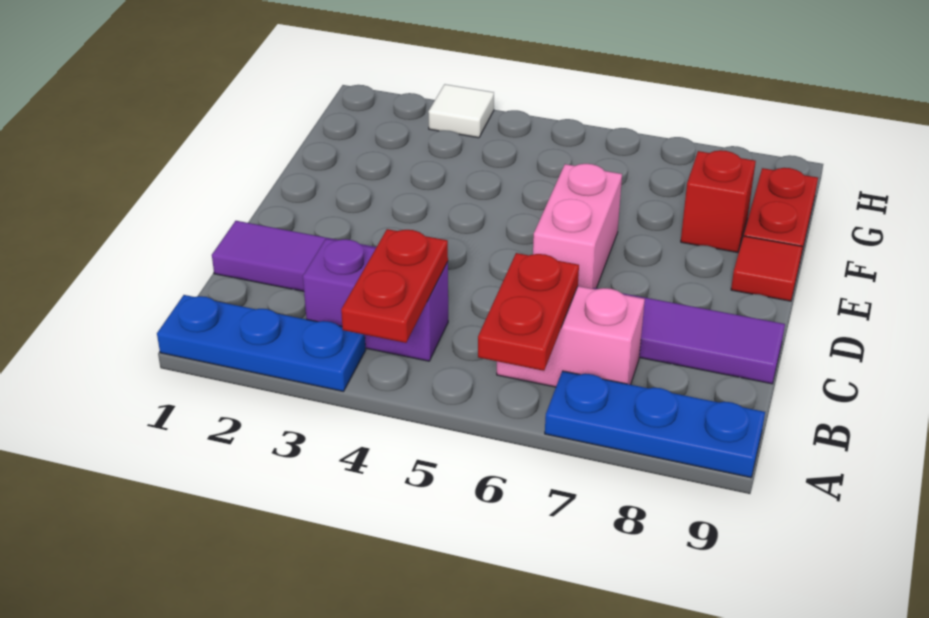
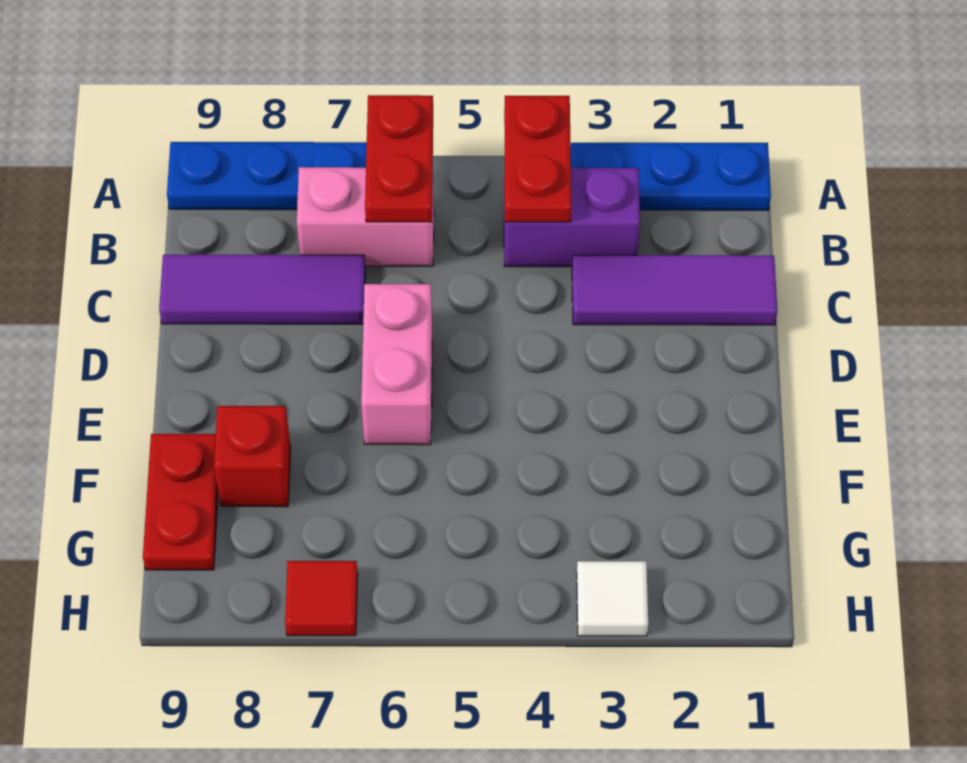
red 1x1 tile [731,236,803,301] -> red 1x1 tile moved to [285,561,358,636]

